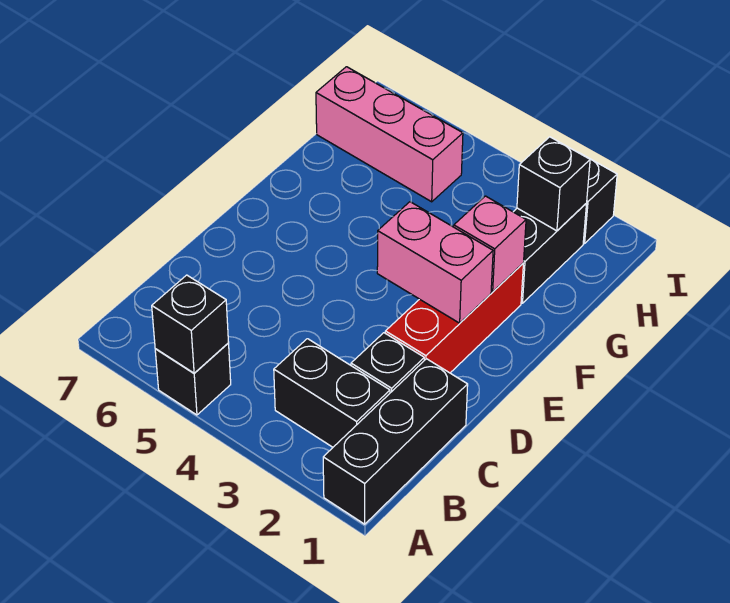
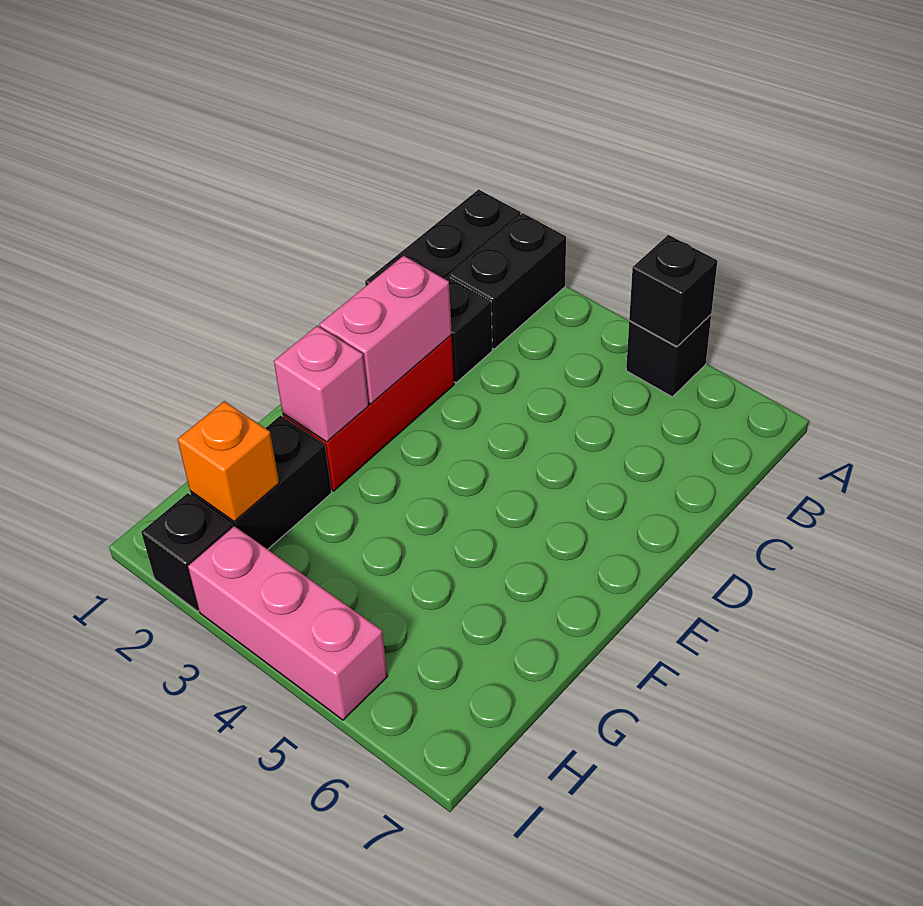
black 1x2 brick [274,339,390,447] -> black 1x2 brick turned to [449,213,566,349]
pink 1x2 brick [377,202,493,323] -> pink 1x2 brick turned to [319,256,452,404]
black 1x1 brick [517,137,590,231] -> orange 1x1 brick [178,401,279,521]
pink 1x3 brick [316,67,463,202] -> pink 1x3 brick moved to [188,526,388,720]

